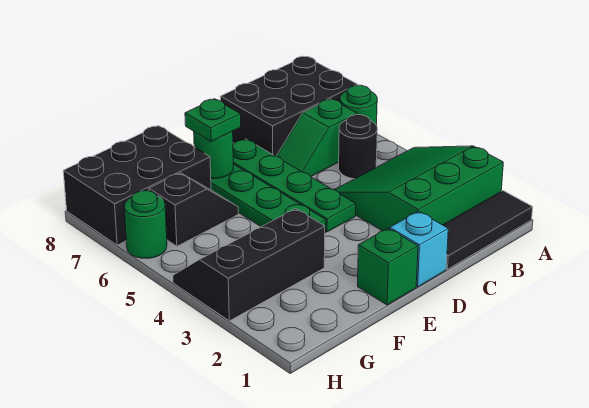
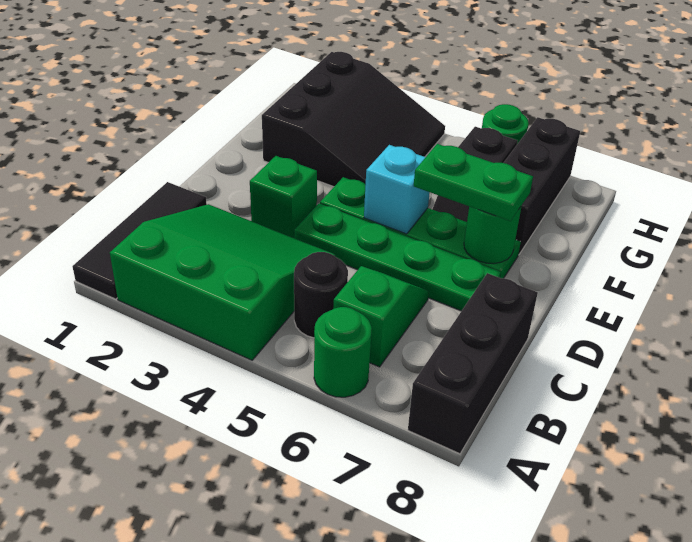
green 3x3 slope [334,146,503,231] -> green 3x3 slope turned to [110,204,335,360]
black 2x3 brick [220,56,357,156] -> black 1x3 brick [408,273,538,454]
cyan 1x1 brick [389,211,448,287] -> cyan 1x1 brick moved to [364,145,430,234]
green 1x1 brick [358,228,418,305] -> green 1x1 brick moved to [250,156,317,238]
green 1x1 plate [185,99,241,141] -> green 1x2 plate [414,144,533,221]
black 2x3 slope [173,209,325,321] -> black 3x3 slope [262,52,445,187]
black 2x3 brick [63,126,211,245] -> black 1x3 brick [504,117,580,255]

